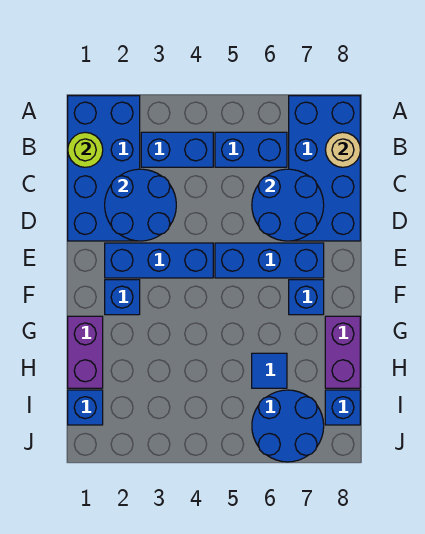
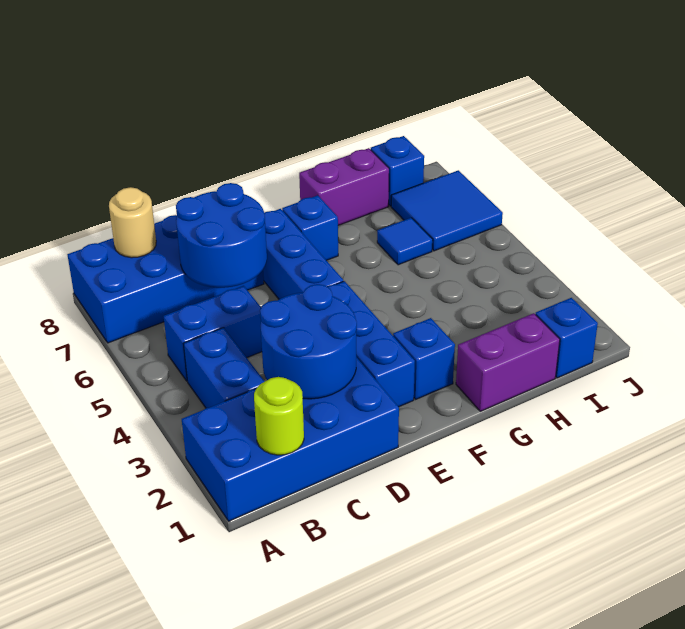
blue 1x2 brick [215,132,287,167] -> blue 1x2 brick turned to [164,286,262,381]
blue 2x2 round brick [252,390,324,462] -> blue 2x2 tile [391,170,503,251]

